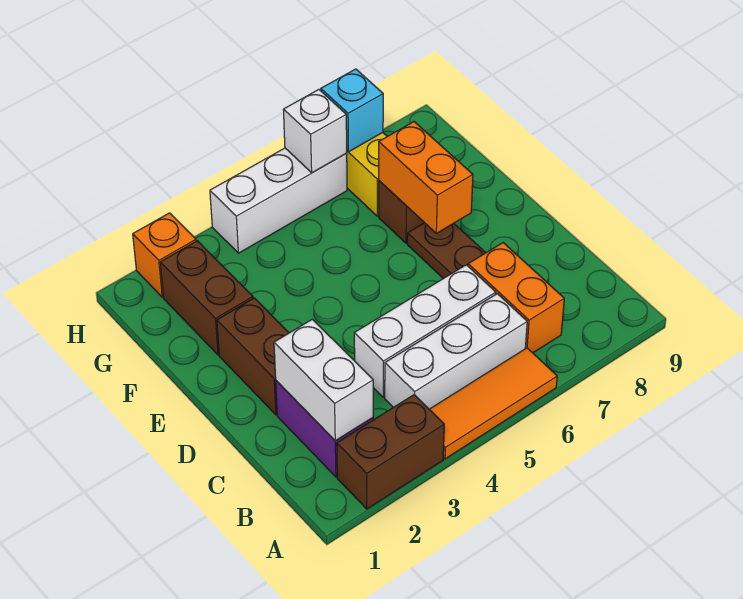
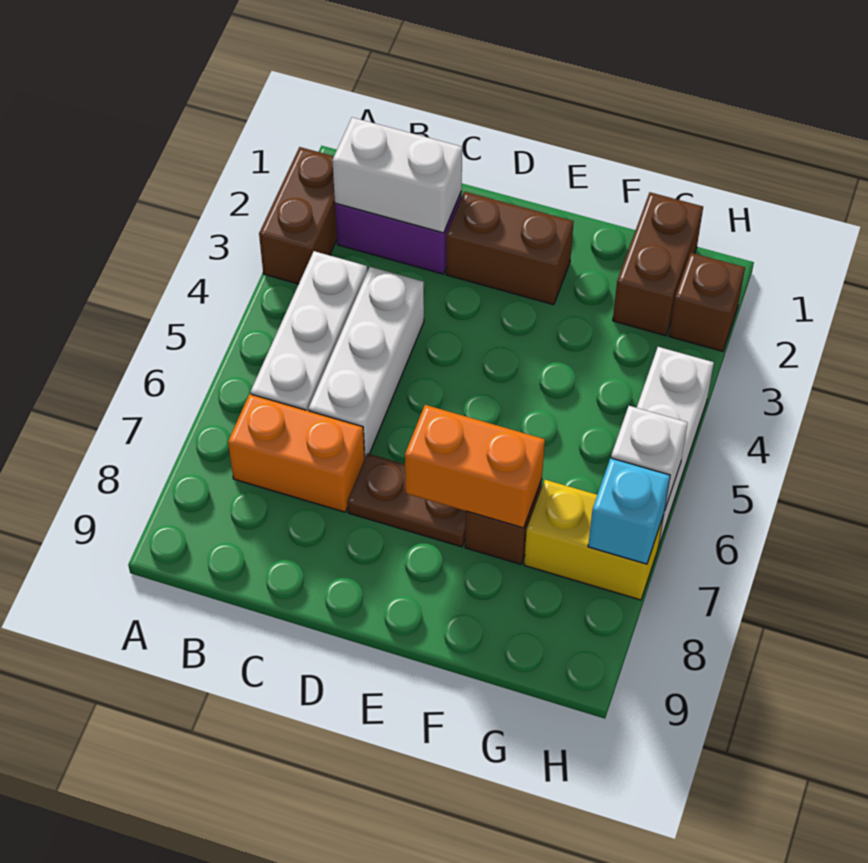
orange 1x3 tile [430,348,557,459] -> none
brown 1x2 brick [160,241,253,355] -> brown 1x2 brick turned to [613,192,703,336]
orange 1x1 brick [133,213,196,297] -> brown 1x1 brick [669,253,745,351]

